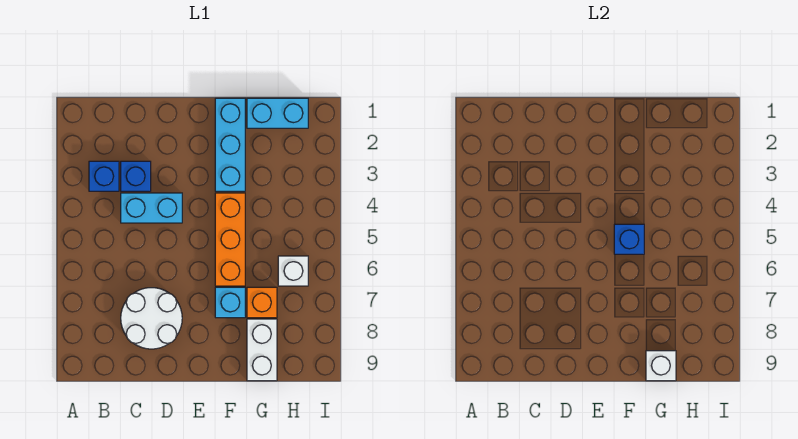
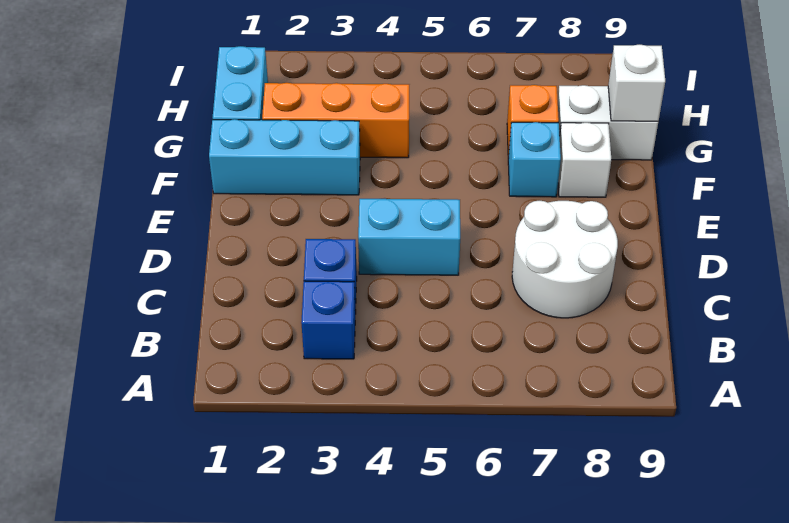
cyan 1x2 brick [121,193,182,223] -> cyan 1x2 brick turned to [358,199,460,275]
orange 1x3 brick [215,193,245,286] -> orange 1x3 brick moved to [262,83,409,158]
blue 1x1 brick [614,224,644,254] -> none
white 1x1 brick [278,256,308,286] -> white 1x1 brick moved to [558,123,611,197]

